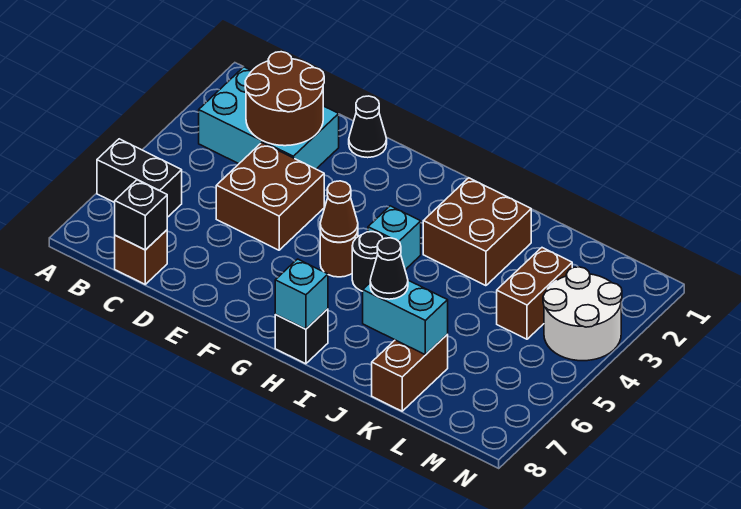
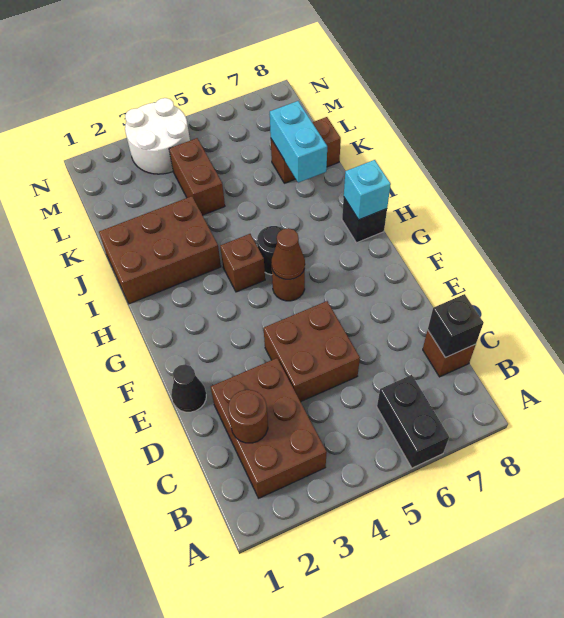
cyan 2x3 brick [199,67,339,169] -> brown 2x3 brick [211,358,327,498]
brown 2x2 round brick [245,52,324,146] -> brown 1x1 round brick [228,390,268,443]
cyan 1x1 brick [368,206,421,270] -> brown 1x1 brick [220,234,265,292]
brown 2x2 brick [423,178,531,286] -> brown 2x3 brick [99,196,221,304]
black 1x1 cone [370,238,408,299] -> none
brown 1x2 brick [497,248,572,339] -> brown 1x2 brick turned to [169,138,225,215]

